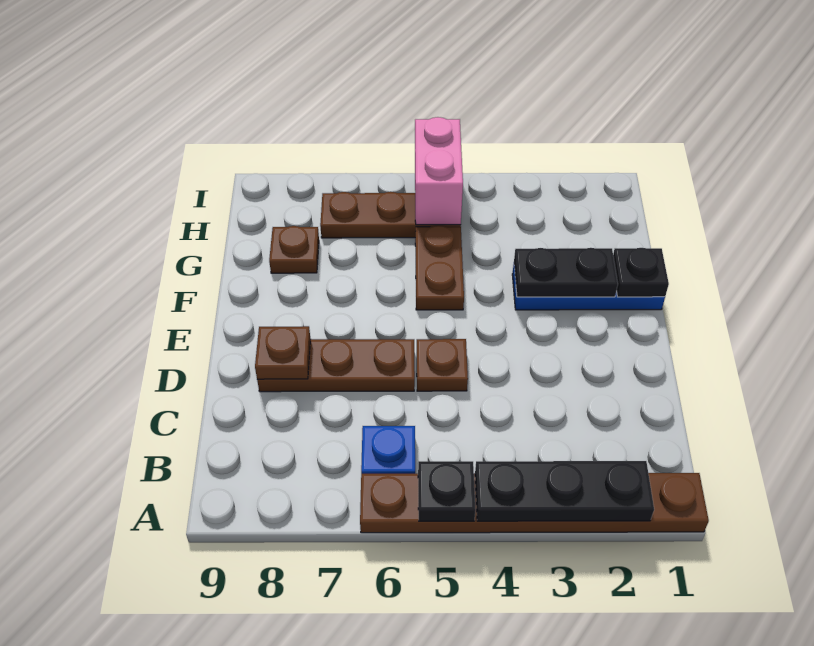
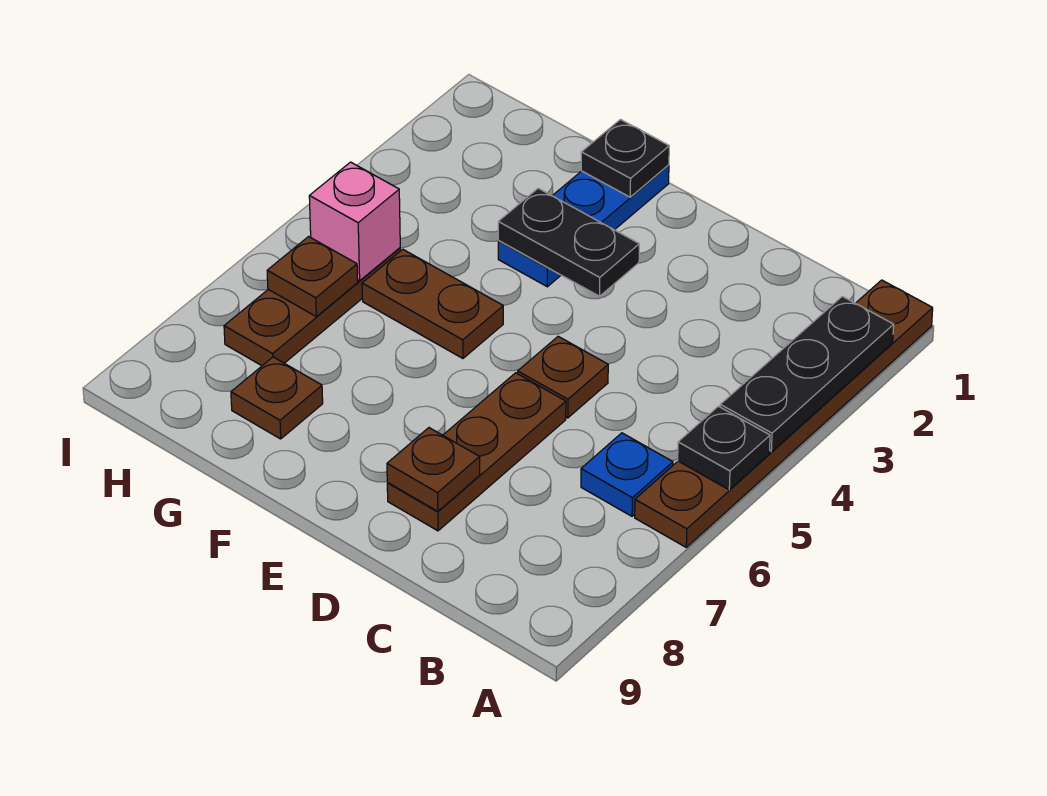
black 1x2 plate [514,248,618,297] -> black 1x2 plate turned to [498,188,639,296]
pink 1x2 brick [415,117,463,225] -> pink 1x1 brick [309,162,400,281]
none -> brown 1x1 plate [267,237,358,316]

